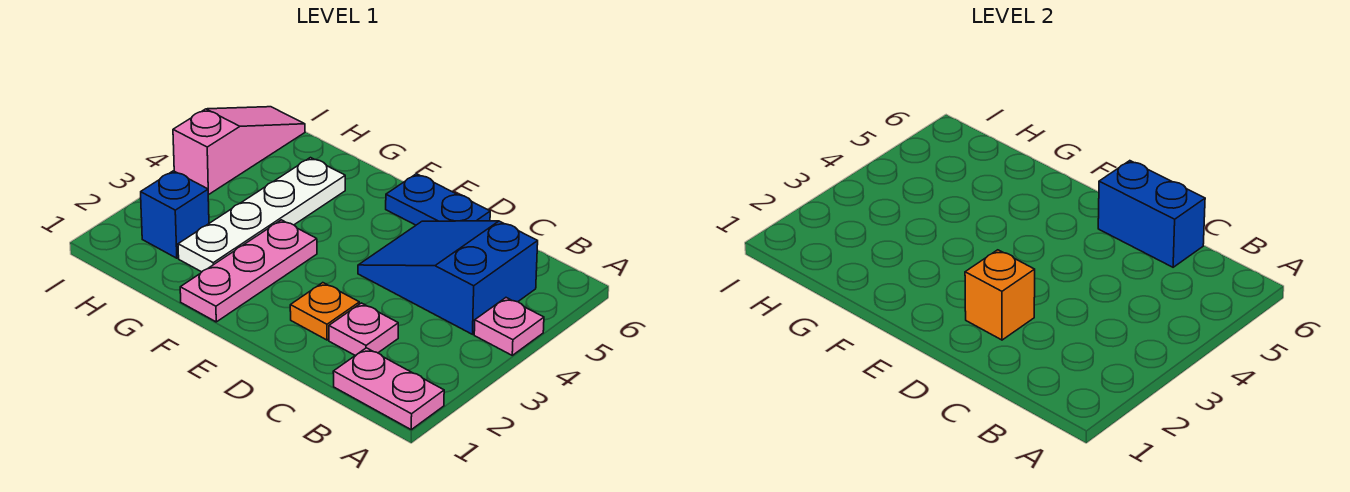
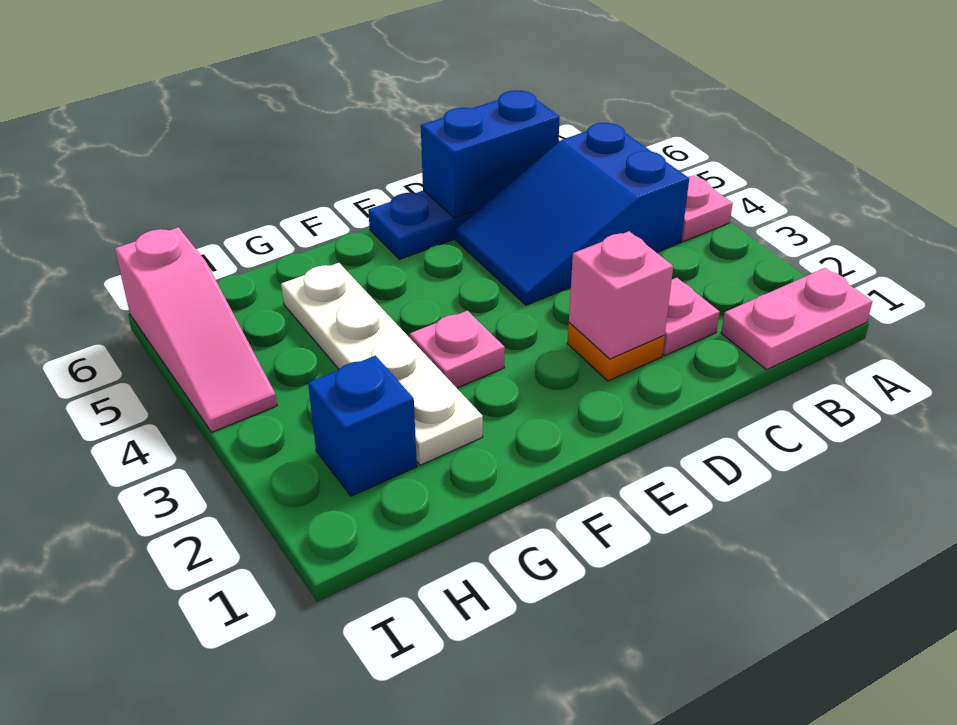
orange 1x1 brick [965,250,1035,340] -> pink 1x1 brick [569,231,673,359]
pink 1x3 plate [180,220,317,322] -> pink 1x1 plate [410,311,505,388]
pink 1x3 slope [173,107,305,195] -> pink 1x3 slope turned to [115,227,277,432]

